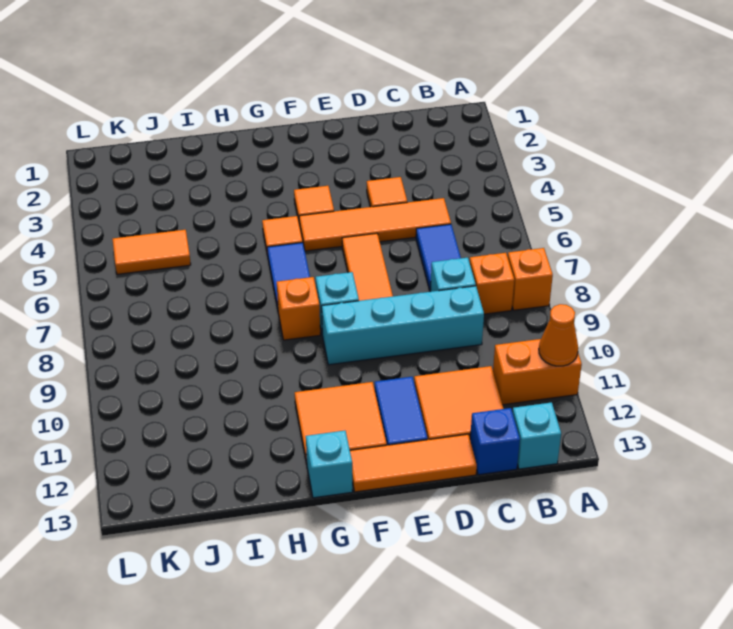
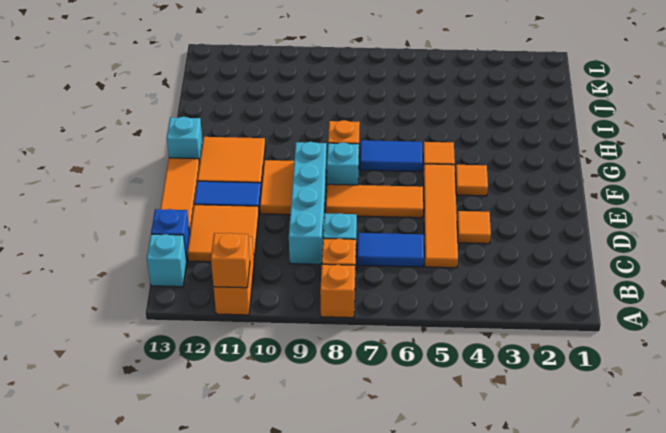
orange 1x1 cone [539,304,578,366] -> orange 1x1 brick [211,233,250,288]
orange 1x2 tile [113,230,191,274] -> orange 1x2 tile moved to [260,160,294,215]

